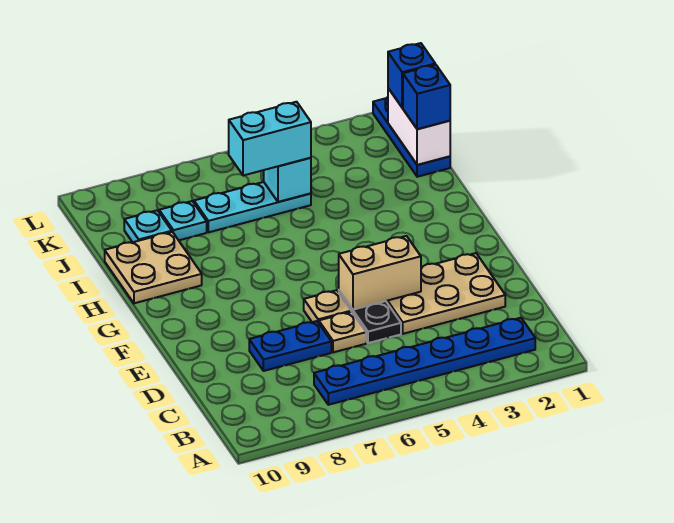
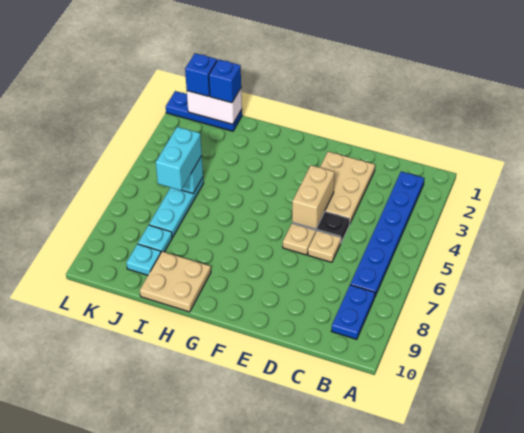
blue 1x2 plate [249,321,331,371] -> blue 1x2 plate moved to [331,285,375,339]

